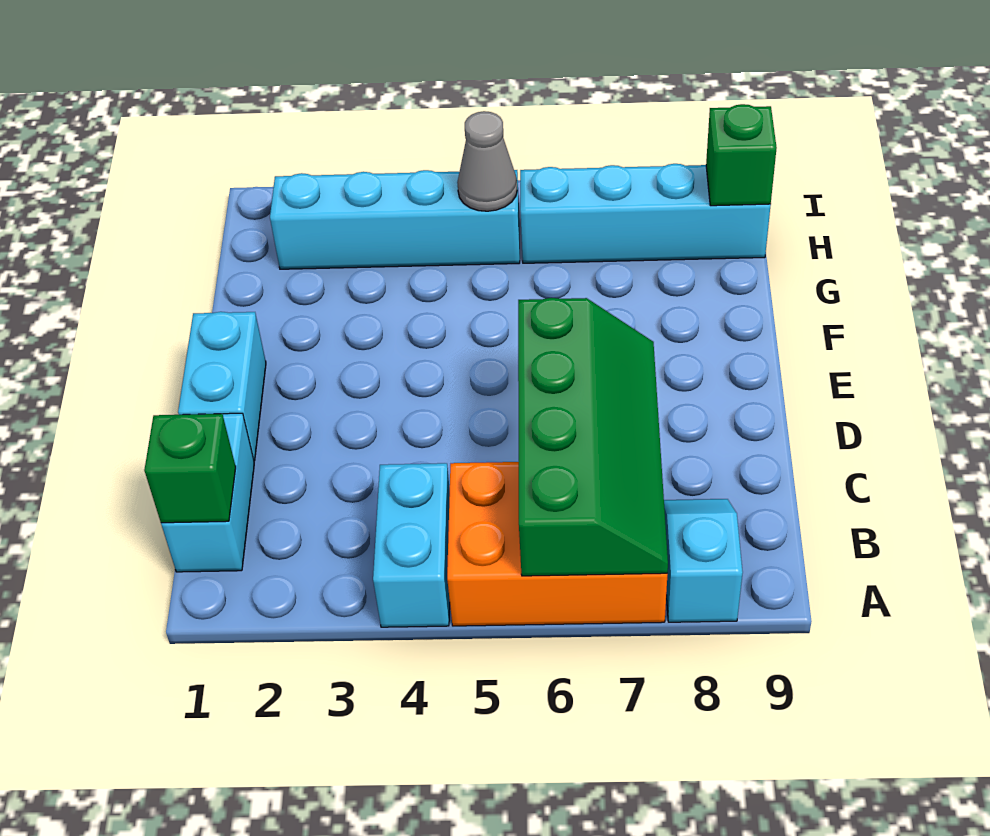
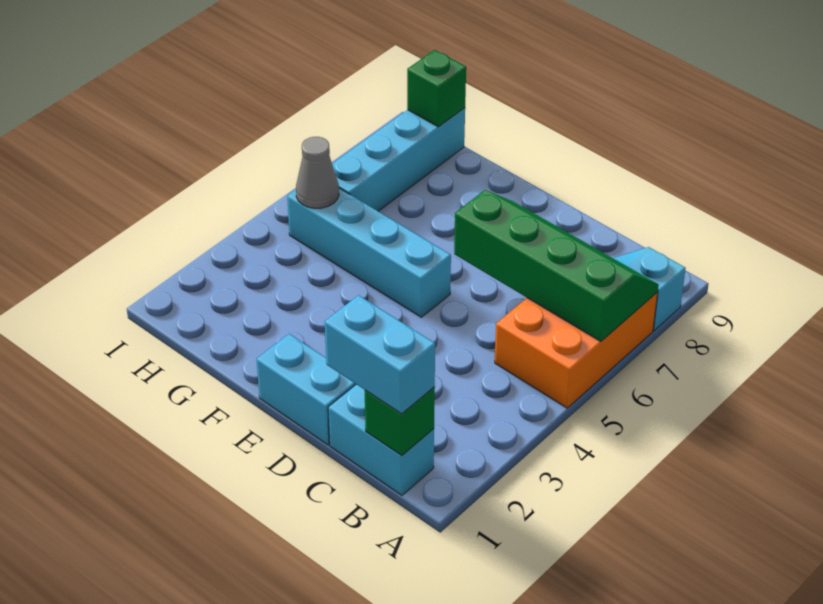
cyan 1x2 brick [373,463,450,627] -> cyan 1x2 brick moved to [325,295,435,414]
cyan 1x4 brick [270,170,520,269] -> cyan 1x4 brick turned to [287,188,451,317]

